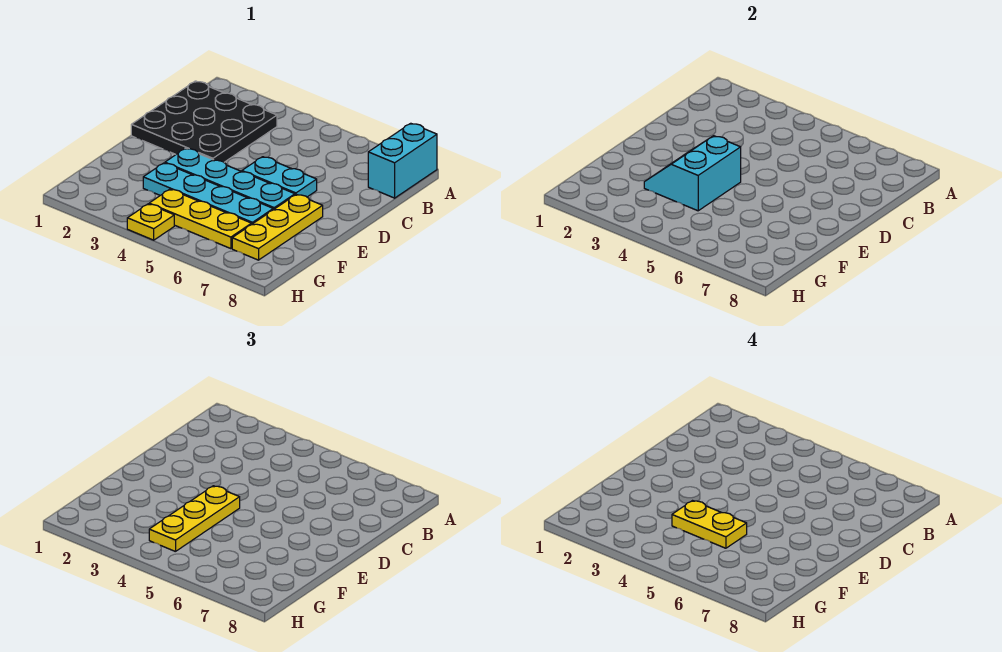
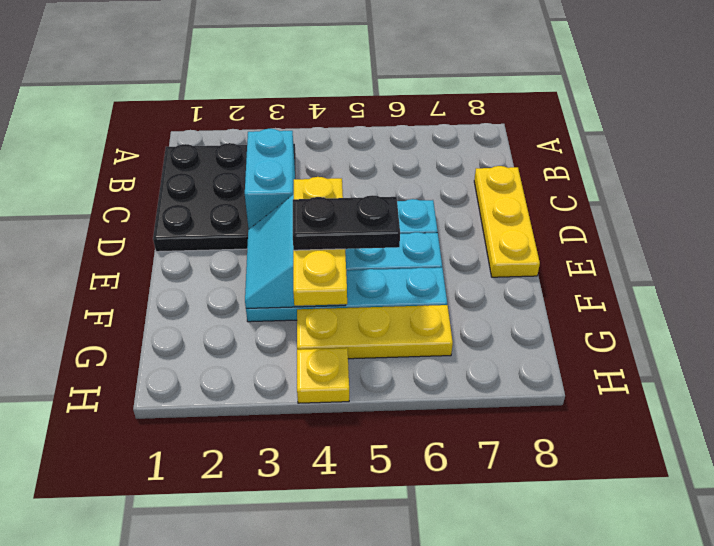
cyan 1x2 brick [368,123,437,198] -> cyan 1x2 brick moved to [245,129,295,230]
yellow 1x3 plate [232,194,323,260] -> yellow 1x3 plate moved to [474,166,540,277]
yellow 1x2 plate [672,501,747,548] -> black 1x2 plate [293,195,400,250]

